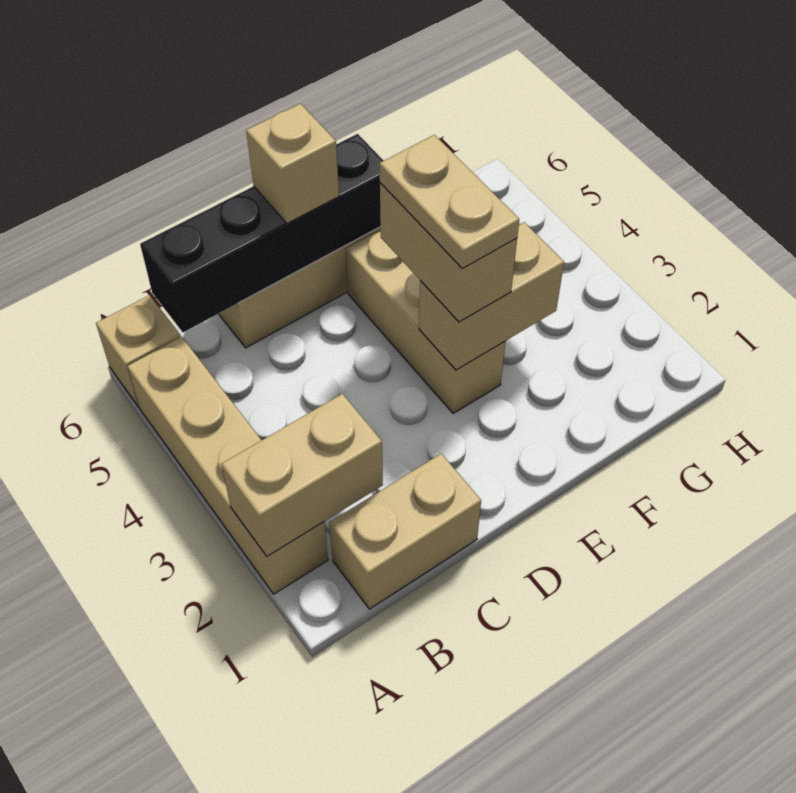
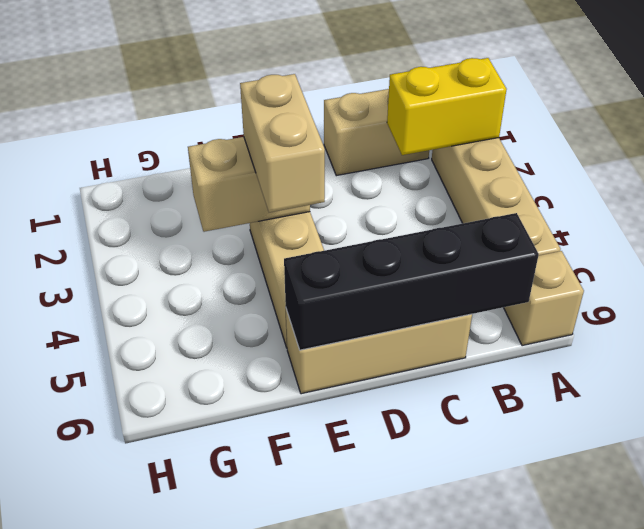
tan 1x2 brick [222,394,383,556] -> yellow 1x2 brick [387,58,507,155]
tan 1x1 brick [246,104,339,223] -> none
tan 1x2 plate [380,135,519,268] -> none

